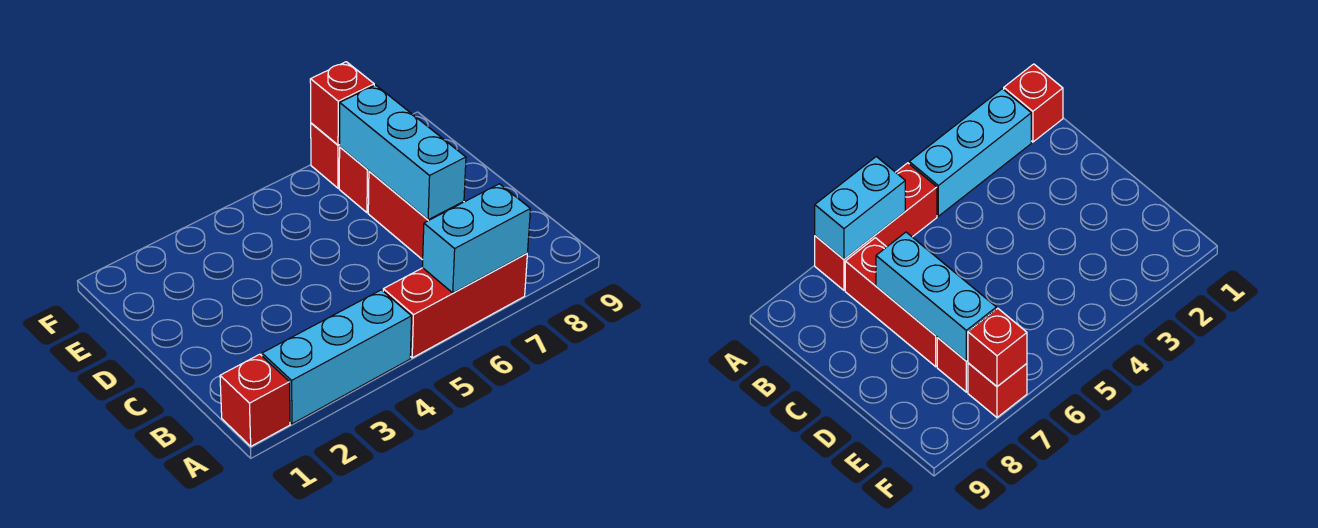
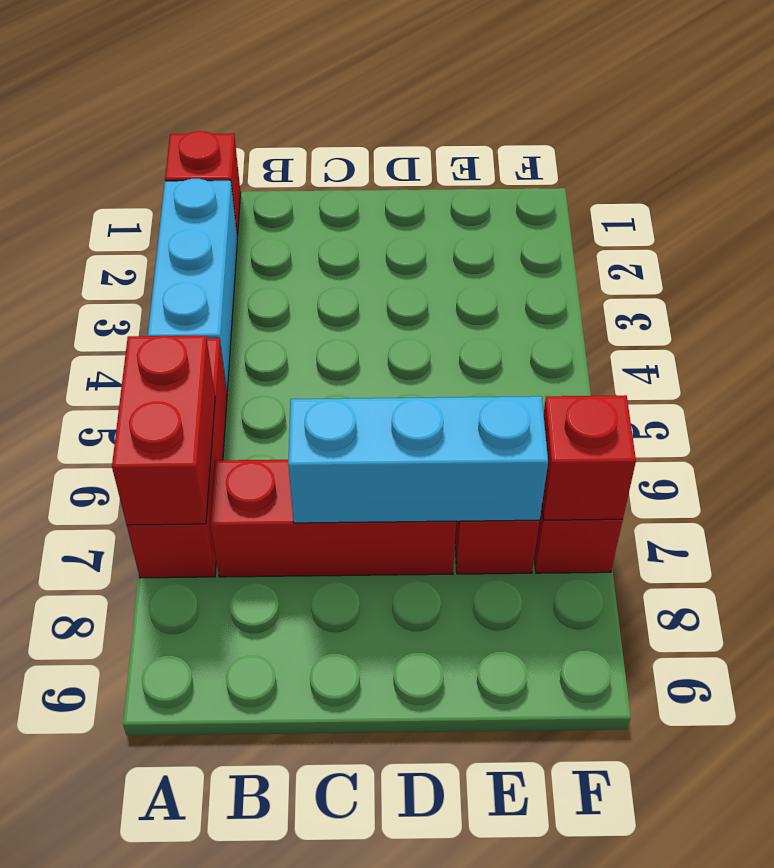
cyan 1x2 brick [422,184,530,293] -> red 1x2 brick [112,336,215,525]

